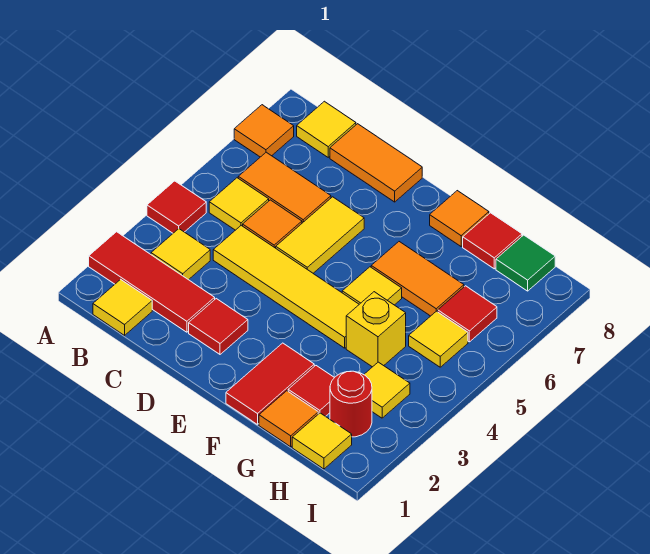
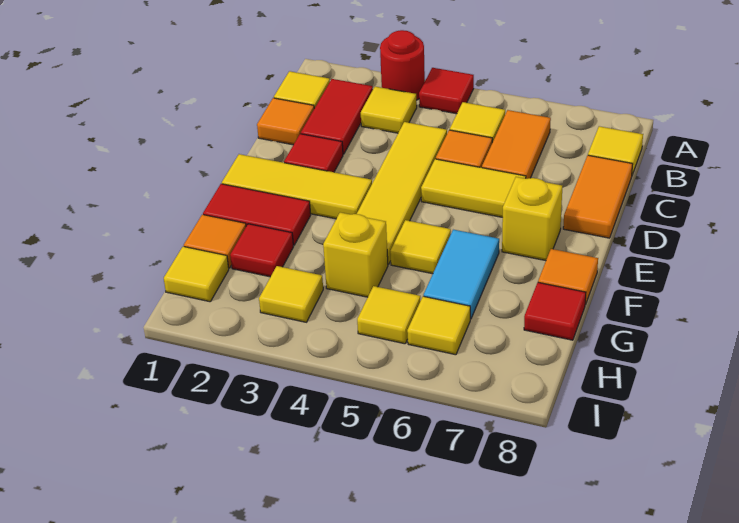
red 1x3 tile [89,232,215,332] -> red 1x2 tile [301,79,373,154]
orange 1x1 tile [234,105,294,157] -> orange 1x1 tile moved to [257,98,314,145]
none -> yellow 1x3 tile [222,154,372,219]
none -> yellow 1x1 brick [502,177,562,261]
orange 1x2 tile [371,242,464,316] -> cyan 1x2 tile [424,230,499,319]
red 1x1 round brick [330,371,372,437] -> red 1x1 round brick moved to [380,30,425,100]
red 1x1 tile [438,286,497,342] -> yellow 1x1 tile [407,296,470,355]
green 1x1 tile [496,235,555,291] -> none

